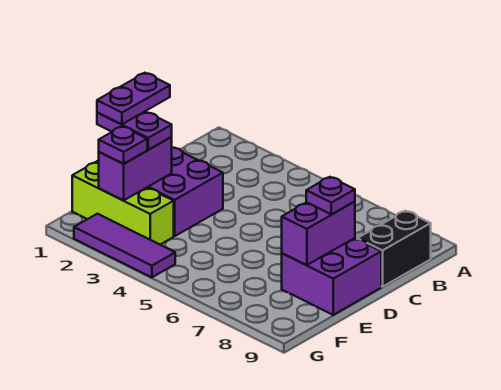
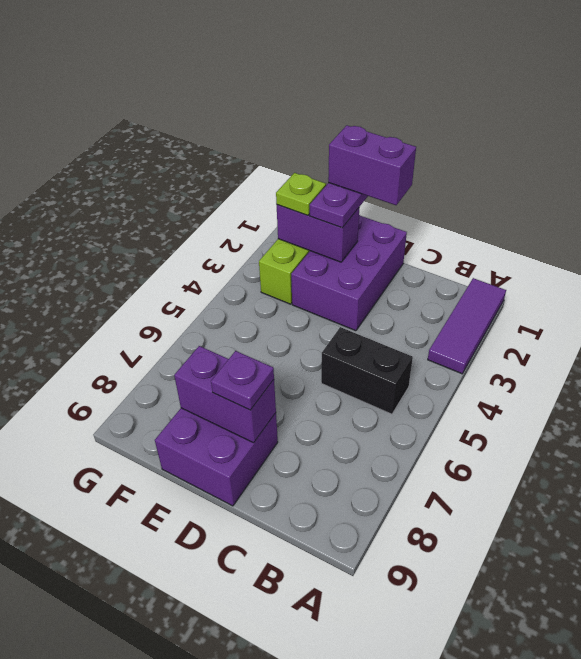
black 1x2 brick [357,211,431,287] -> black 1x2 brick moved to [321,327,413,414]
purple 1x2 plate [97,73,170,124] -> purple 1x2 brick [328,125,416,205]
purple 1x1 plate [99,126,147,164] -> lime 1x1 plate [276,173,326,215]
purple 1x3 tile [74,214,175,277] -> purple 1x3 tile moved to [428,278,506,374]

